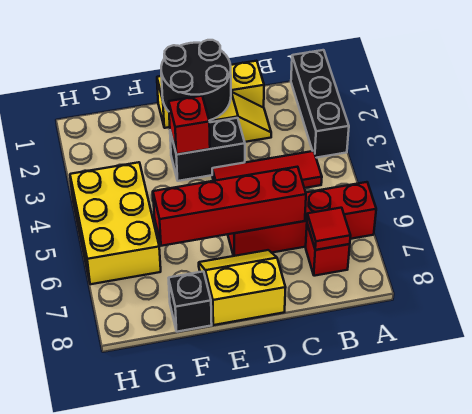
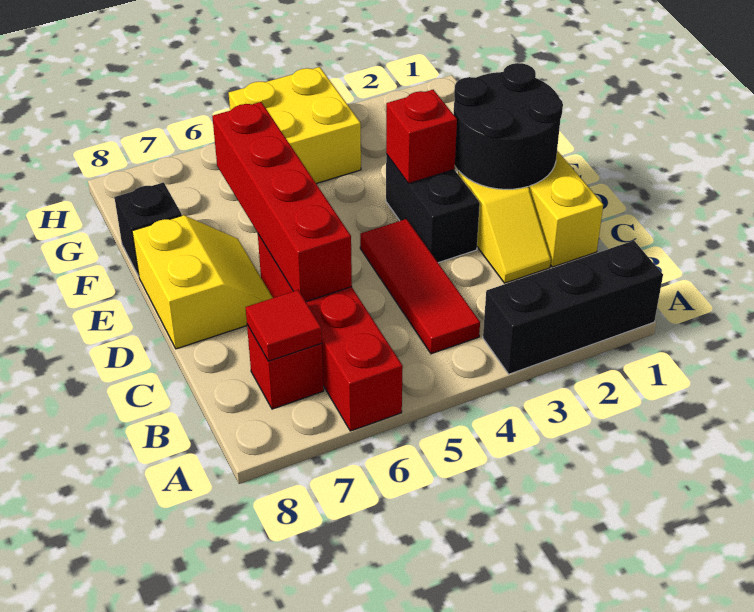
yellow 2x3 brick [70,162,161,284] -> yellow 2x2 brick [229,67,361,184]

